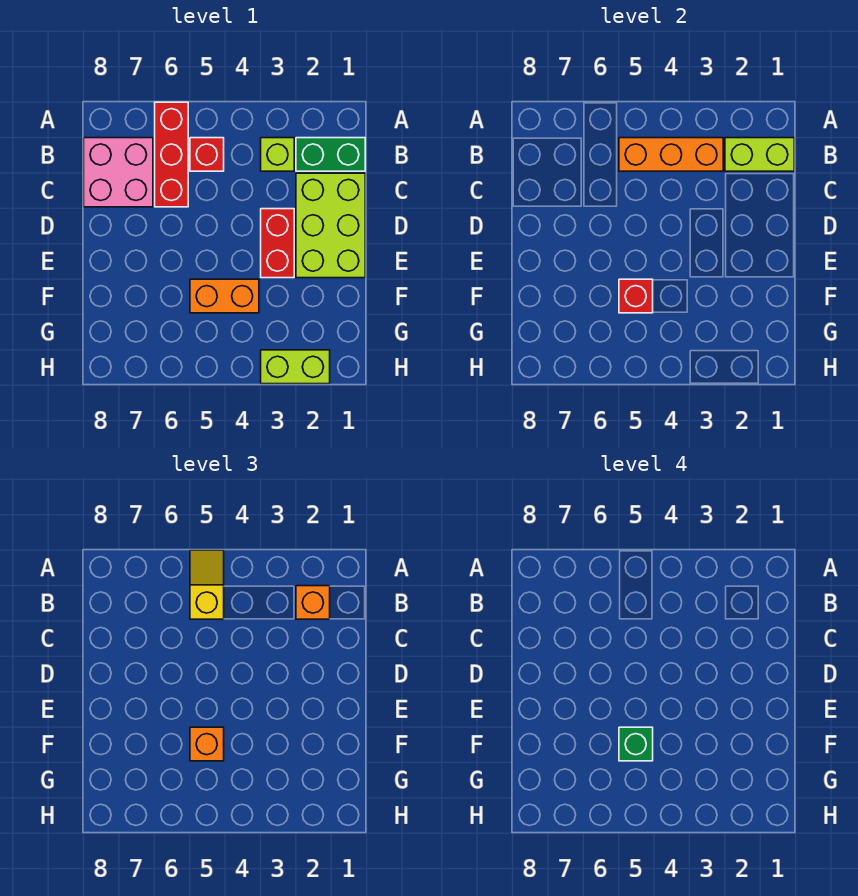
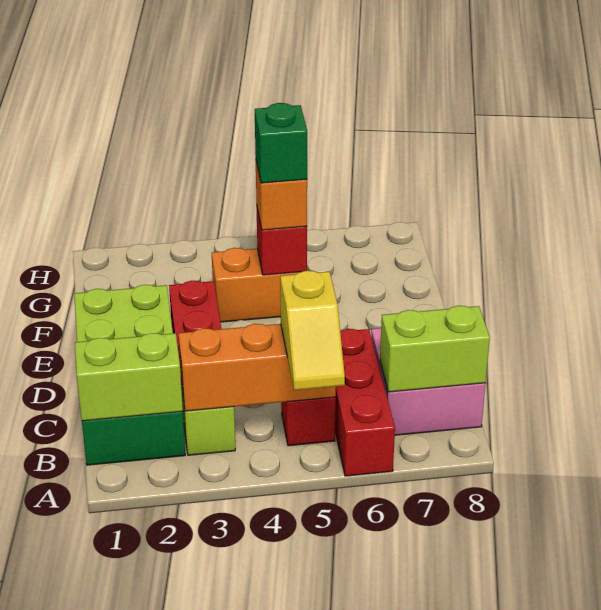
orange 1x1 brick [296,586,330,619] -> none
lime 1x2 brick [261,350,330,384] -> lime 1x2 brick moved to [380,306,490,392]

